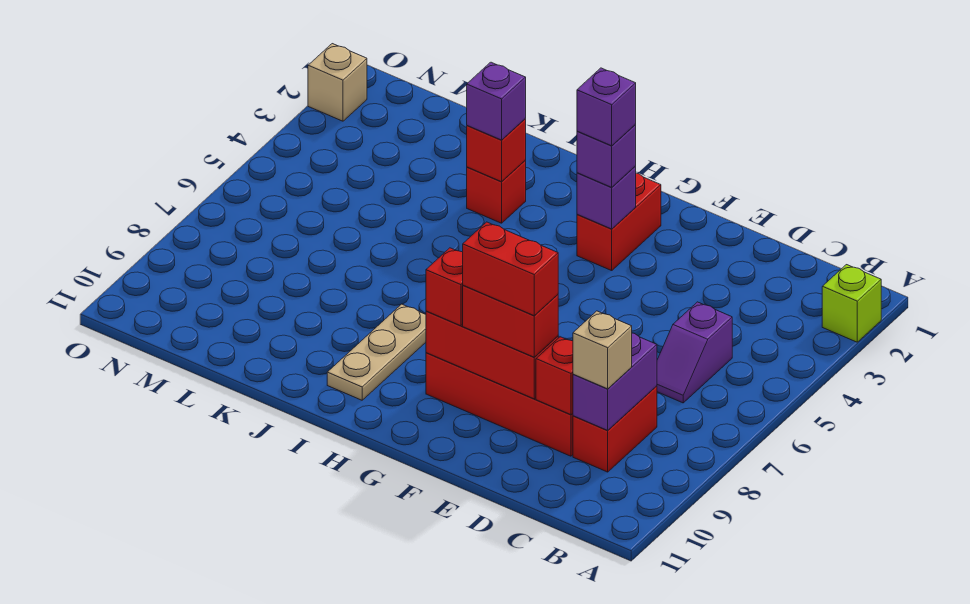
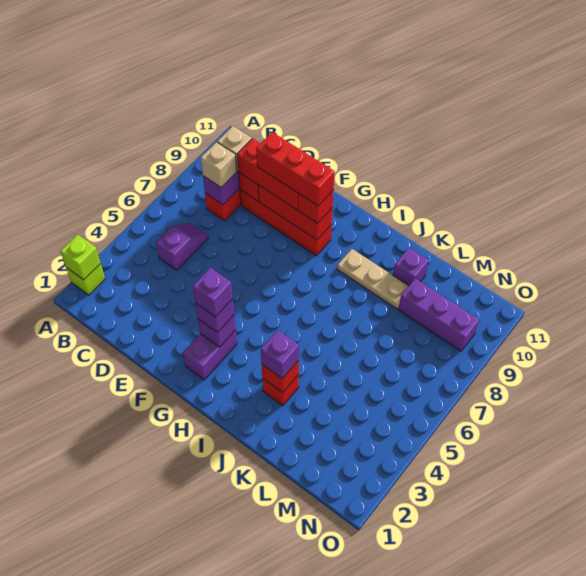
none -> lime 1x1 brick [61,234,101,280]
red 1x2 brick [463,285,558,357] -> red 1x3 brick [237,139,298,210]
red 1x2 brick [463,222,558,316] -> red 1x3 brick [256,132,335,206]
red 1x2 brick [577,173,661,271] -> purple 1x2 brick [183,330,237,380]
tan 1x3 plate [327,304,426,400] -> tan 1x3 plate turned to [337,249,409,309]
none -> purple 1x1 brick [393,248,429,285]
none -> purple 1x3 brick [398,279,479,351]
tan 1x1 brick [308,44,367,121] -> tan 1x1 brick moved to [201,142,237,188]

